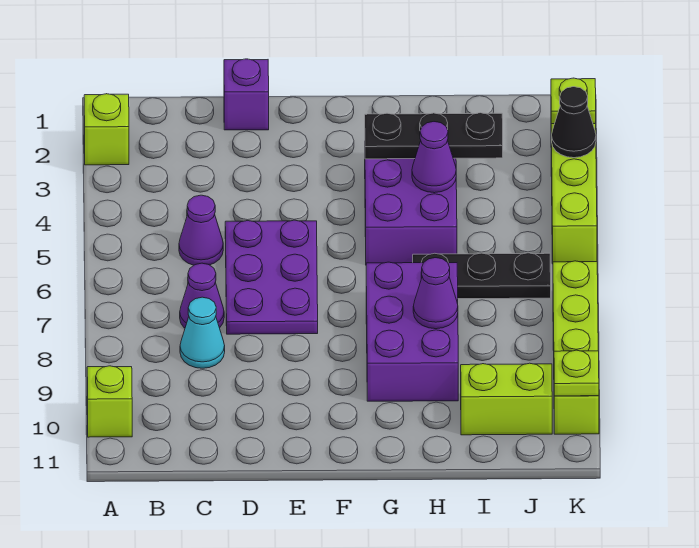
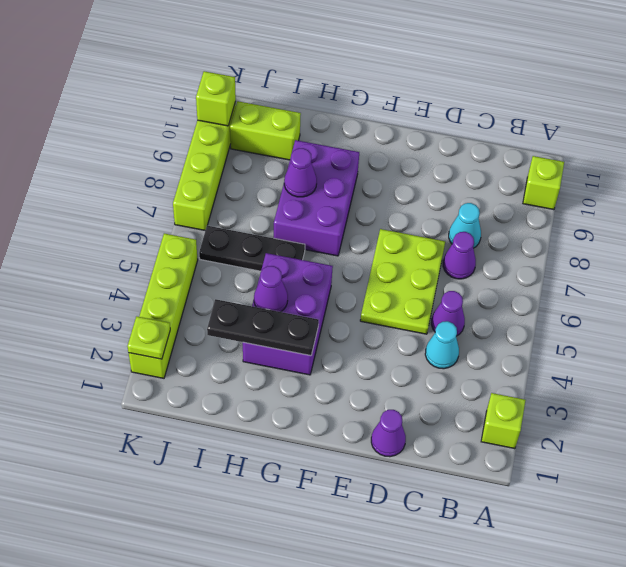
none -> cyan 1x1 cone [425,321,459,369]
purple 1x1 brick [224,59,269,130] -> purple 1x1 cone [371,410,406,457]
purple 2x3 plate [225,220,318,334] -> lime 2x3 plate [360,229,445,334]
black 1x1 cone [552,87,596,158] -> none
lime 1x1 plate [554,350,599,396] -> lime 1x1 brick [196,71,236,126]

